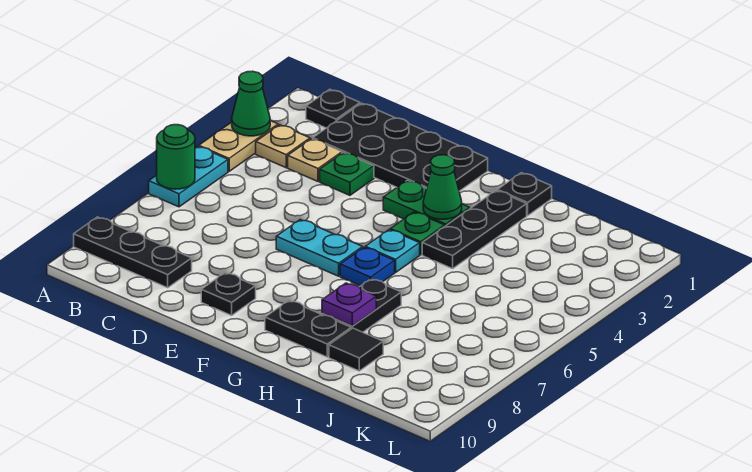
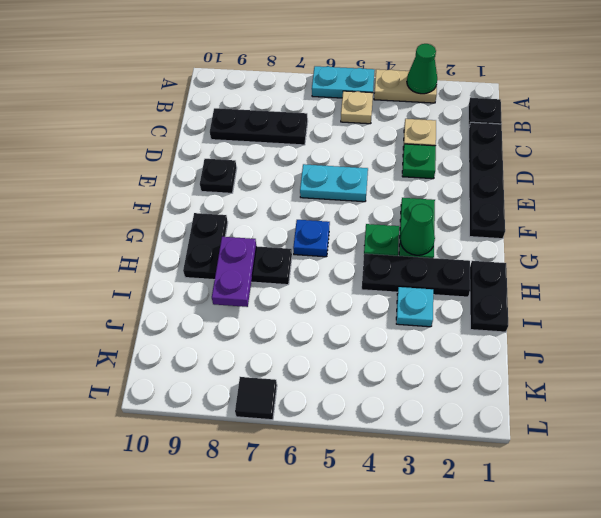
green 1x1 round brick [157,125,195,189] -> none
black 1x3 plate [74,217,192,288] -> black 1x3 plate turned to [210,108,308,145]
tan 1x1 plate [256,125,310,168] -> tan 1x1 plate moved to [341,91,373,124]
black 2x4 plate [313,103,488,191] -> black 1x4 plate [469,122,505,239]
cyan 1x2 plate [276,220,363,276] -> cyan 1x2 plate turned to [300,164,368,202]
cyan 1x1 plate [365,230,420,272] -> cyan 1x1 plate moved to [396,287,433,327]
black 1x1 plate [497,173,552,215] -> black 1x2 plate [470,261,508,332]
purple 1x1 plate [322,283,376,326] -> purple 1x2 plate [212,237,256,307]
black 1x1 tile [329,328,383,371] -> black 1x1 tile moved to [235,377,277,420]

